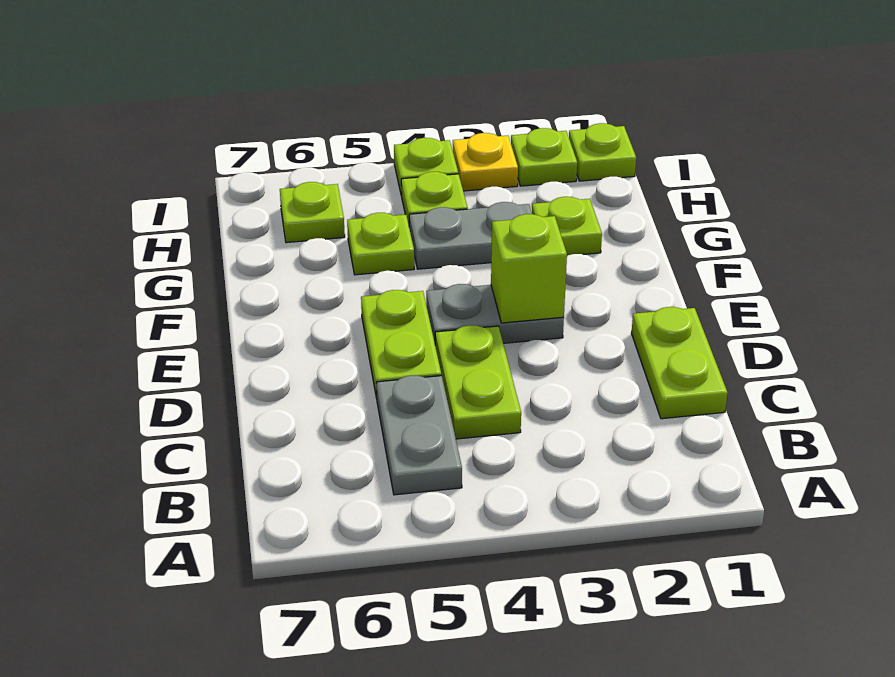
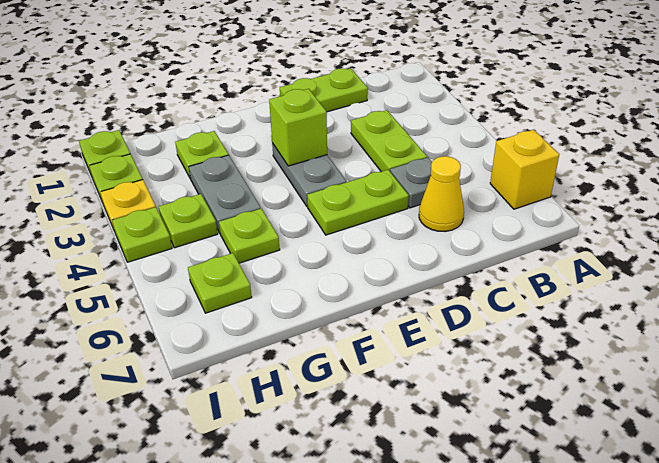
none -> yellow 1x1 brick [490,130,559,209]
grey 1x2 plate [376,375,462,495] -> grey 1x1 plate [390,158,432,208]
lime 1x2 plate [435,325,521,439] -> lime 1x2 plate turned to [351,110,427,172]
none -> yellow 1x1 cone [419,156,464,232]

